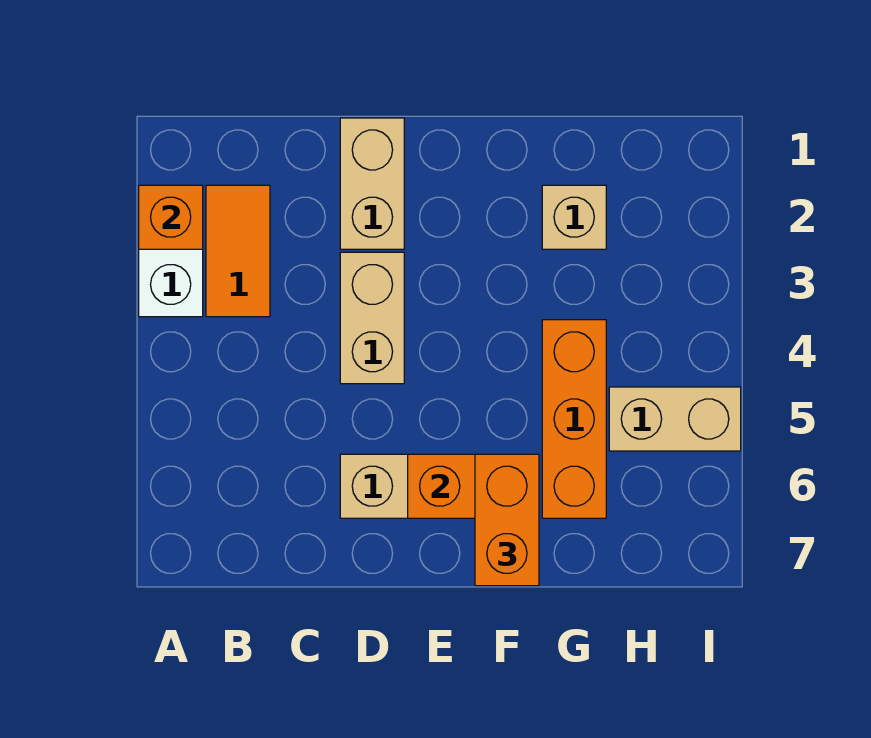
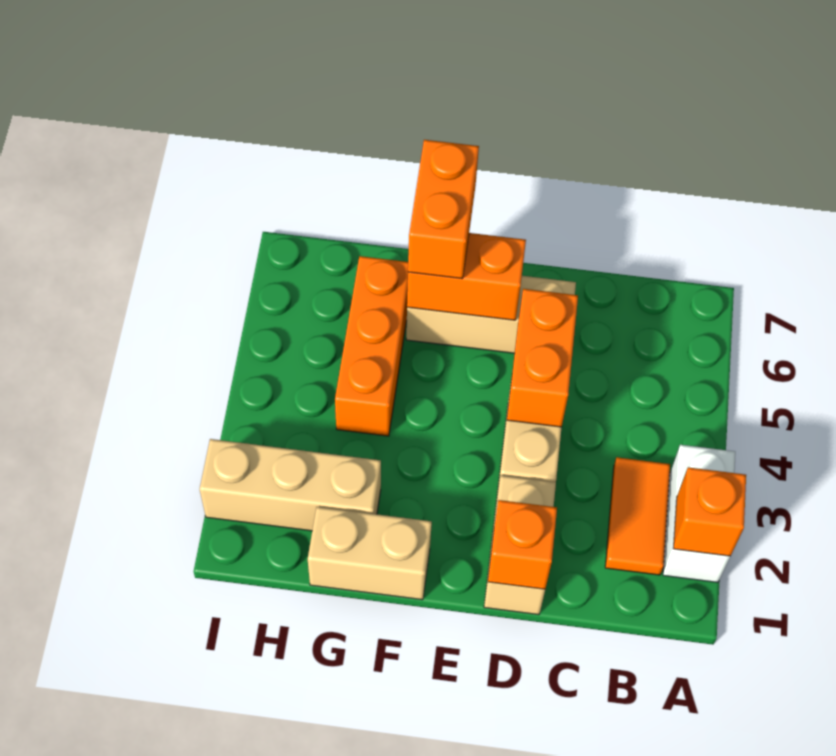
none -> orange 1x1 brick [488,500,557,589]
none -> orange 1x2 brick [507,289,578,427]
tan 1x1 brick [542,185,606,249] -> tan 1x3 brick [200,439,381,531]
tan 1x2 brick [609,387,741,451] -> tan 1x2 brick moved to [308,507,432,600]

